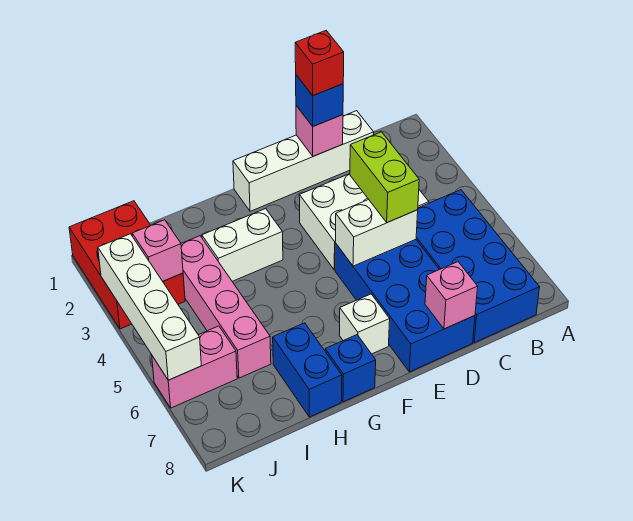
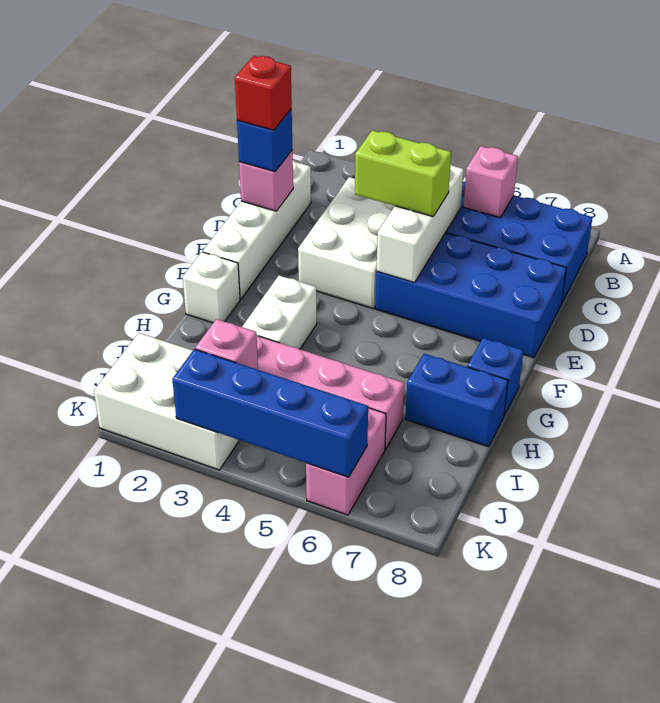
white 1x2 brick [335,200,418,266] -> white 1x3 brick [377,165,464,282]
pink 1x1 brick [425,262,478,329] -> pink 1x1 brick moved to [463,146,518,218]
white 1x1 brick [339,294,390,354] -> white 1x1 brick moved to [183,252,240,323]
red 2x3 brick [69,201,185,329] -> white 2x3 brick [94,333,239,470]
white 1x4 brick [98,234,201,380] -> blue 1x4 brick [172,349,368,477]

